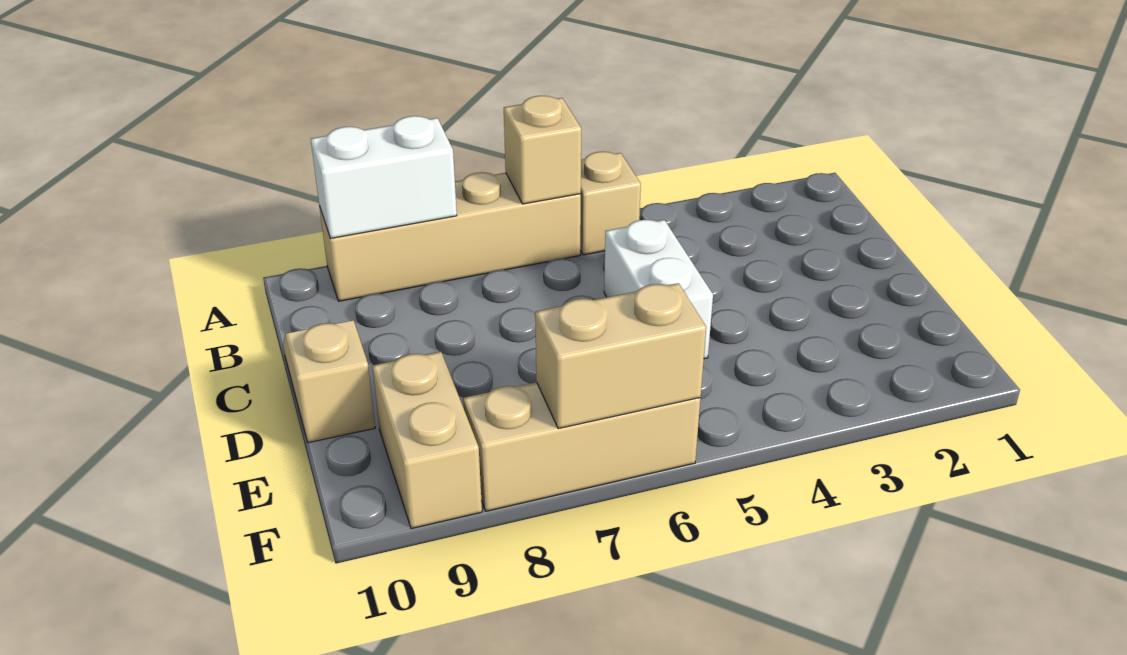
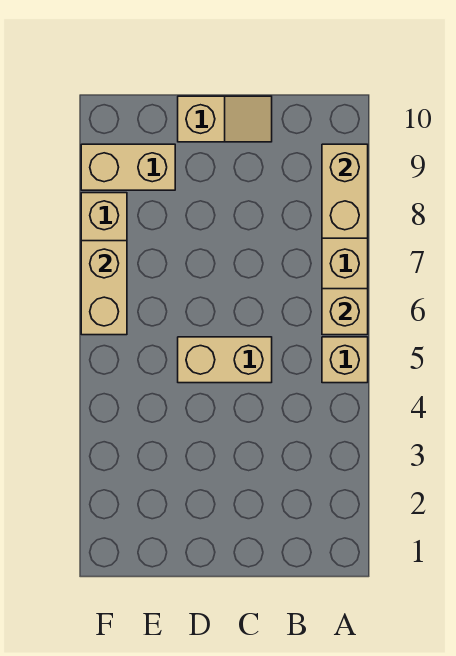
white 1x2 brick [311,116,457,239] -> tan 1x2 brick [322,144,368,238]
white 1x2 brick [604,220,713,359] -> tan 1x2 brick [178,337,272,383]

